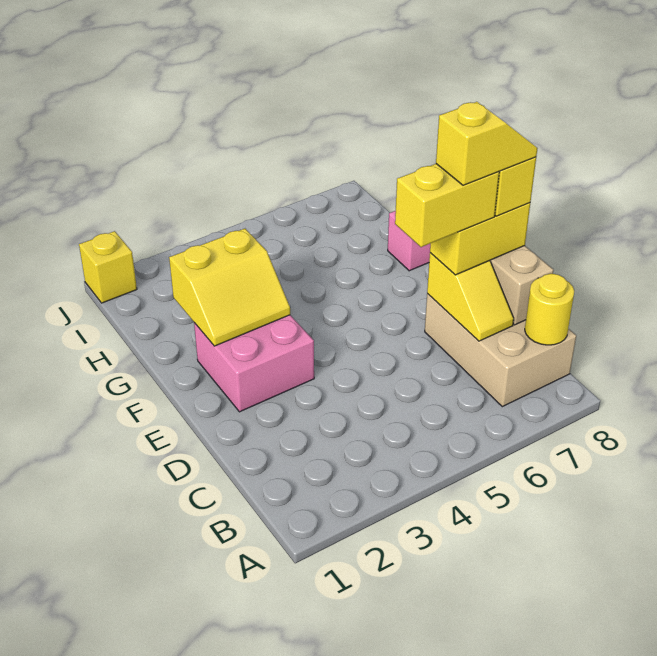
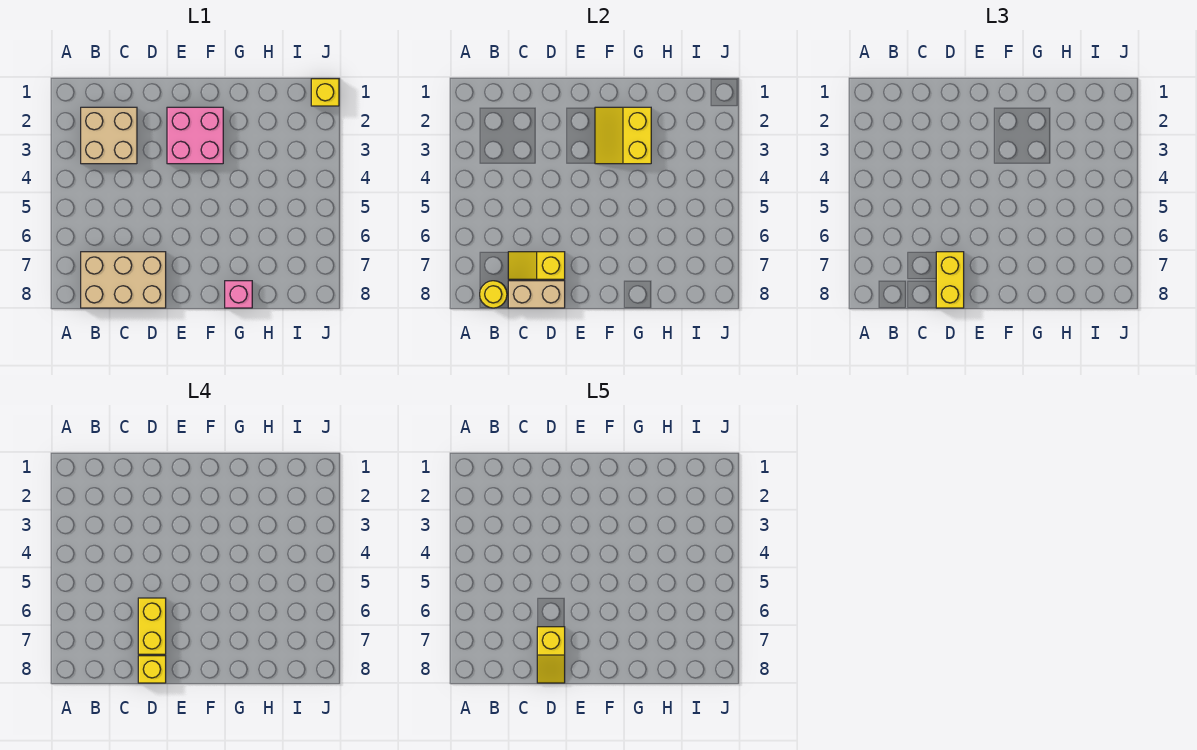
none -> tan 2x2 brick [81,107,137,164]

